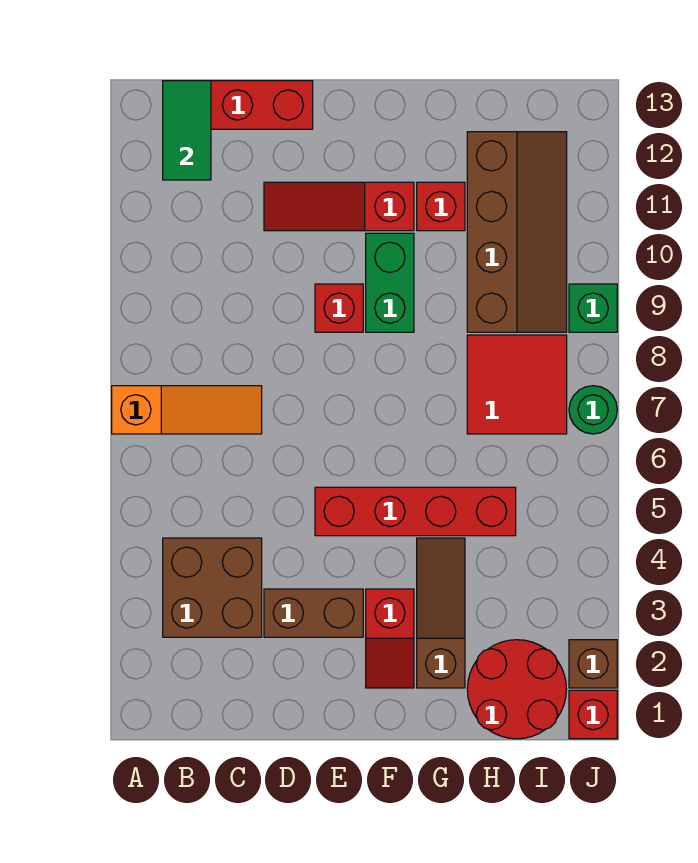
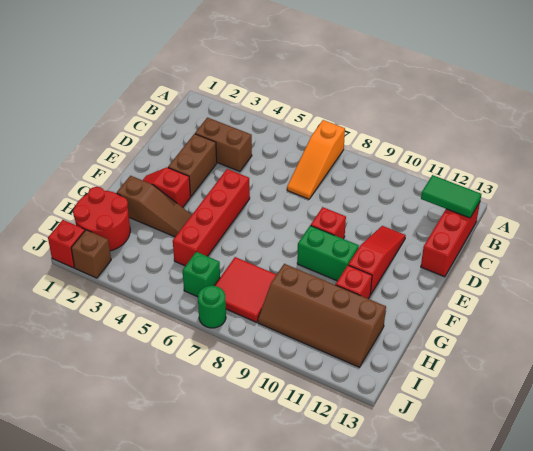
brown 2x2 brick [163,538,262,637] -> brown 1x2 brick [195,118,252,172]
green 1x1 brick [569,284,617,332] -> green 1x1 brick moved to [182,252,220,297]

